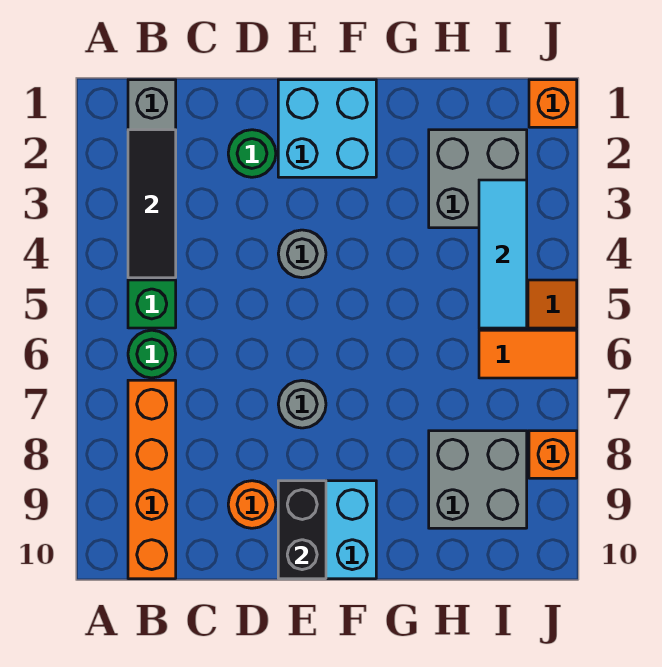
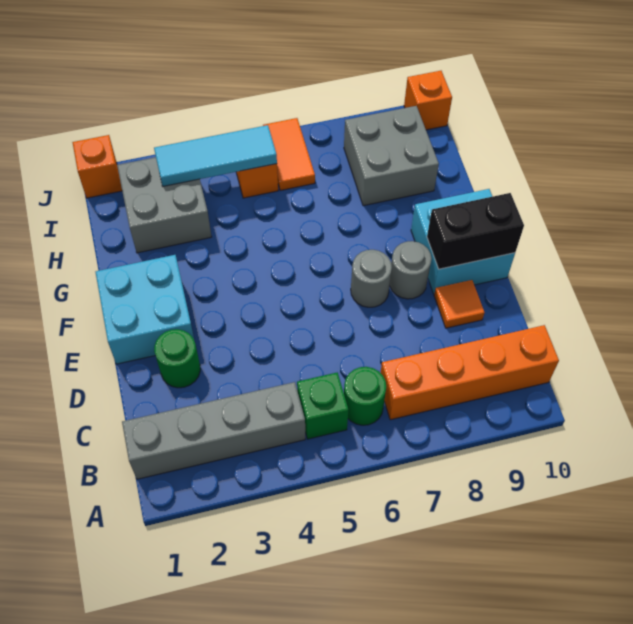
black 1x3 tile [128,130,176,278] -> none
orange 1x1 round brick [228,481,276,528] -> orange 1x1 tile [434,280,485,328]
grey 1x1 round brick [278,230,326,278] -> grey 1x1 round brick moved to [390,241,432,299]
orange 1x1 brick [529,431,577,478] -> orange 1x1 brick moved to [404,71,452,130]

